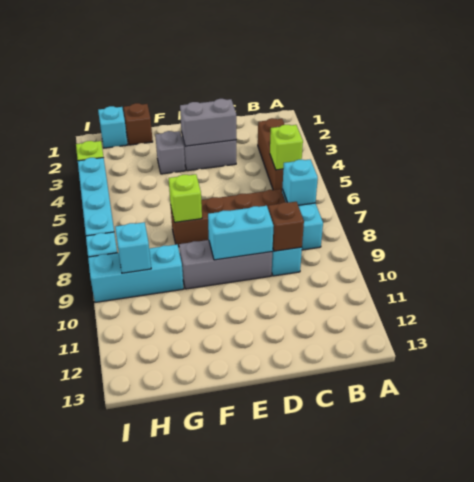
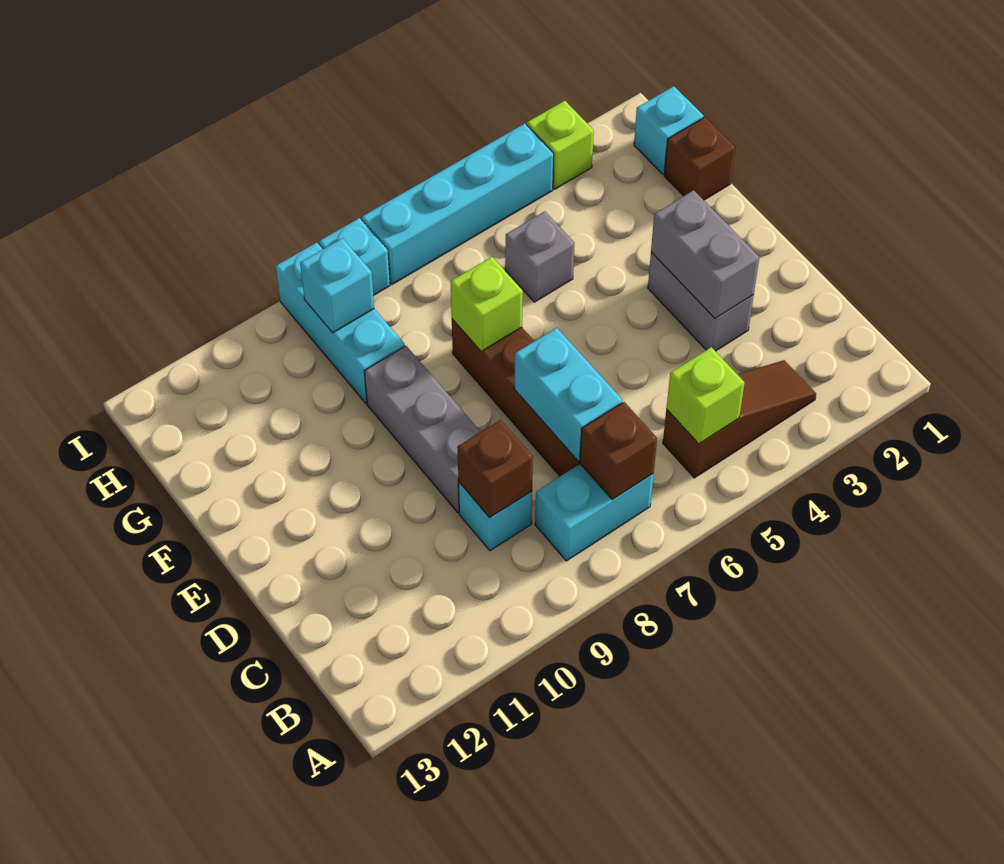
brown 1x3 brick [258,118,285,190] -> brown 1x3 slope [663,360,816,478]
cyan 1x1 brick [282,159,318,205] -> brown 1x1 brick [580,402,657,500]
cyan 1x2 brick [208,206,274,260] -> cyan 1x2 brick moved to [515,328,623,462]
grey 1x1 brick [155,131,185,174] -> grey 1x1 brick moved to [505,211,575,302]

